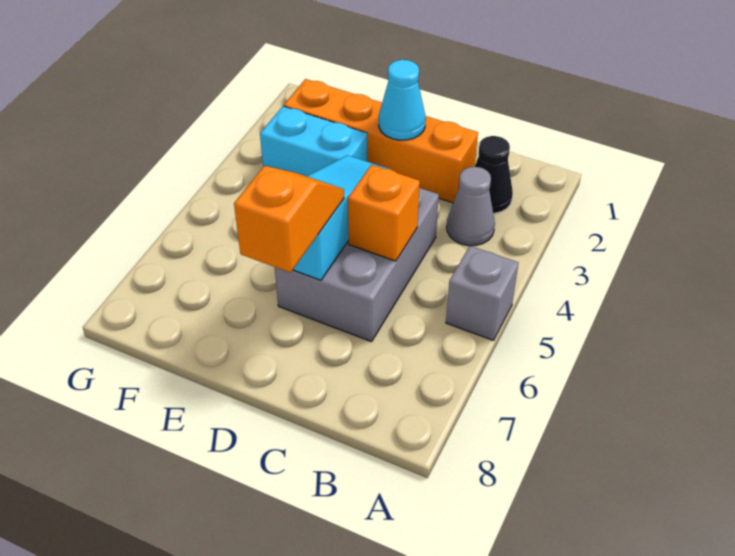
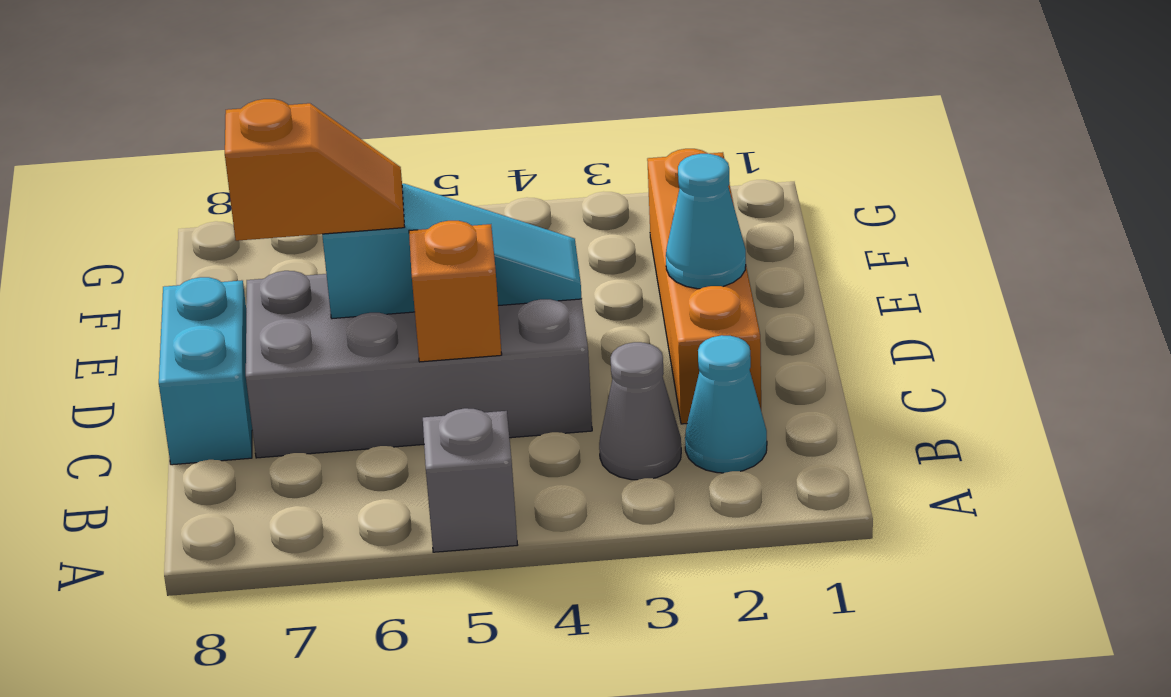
black 1x1 cone [475,136,513,213] -> cyan 1x1 cone [685,335,767,473]
grey 2x3 brick [275,188,439,342] -> grey 2x4 brick [246,271,592,458]
cyan 1x2 brick [260,106,367,176] -> cyan 1x2 brick moved to [159,277,252,465]

